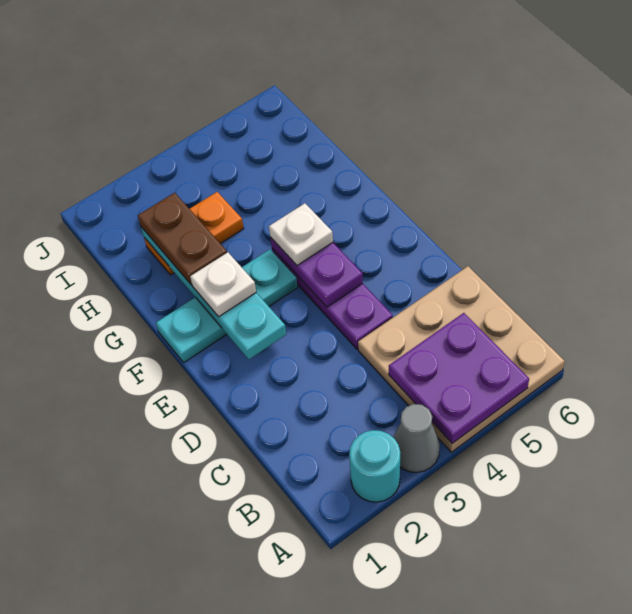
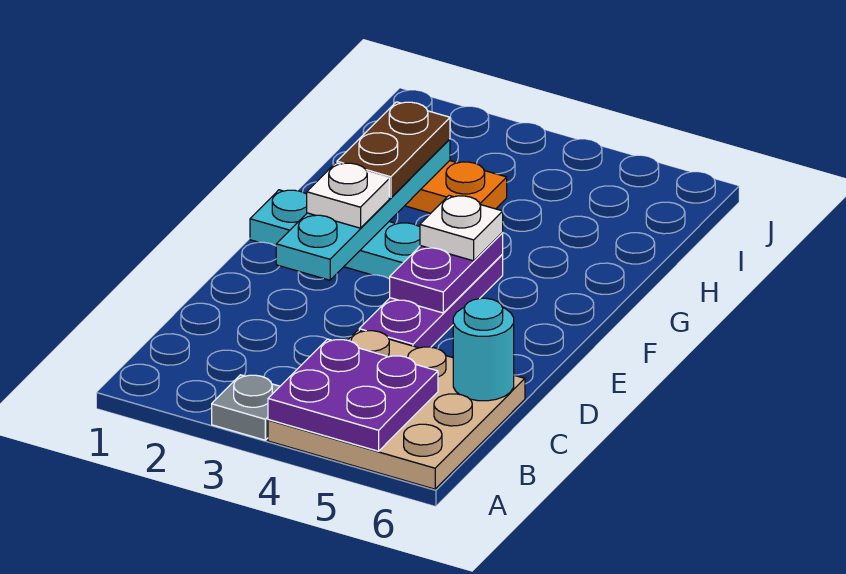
cyan 1x1 round brick [349,430,400,502] -> cyan 1x1 round brick moved to [453,298,514,401]
grey 1x1 cone [393,404,440,473] -> grey 1x1 plate [212,375,280,440]

